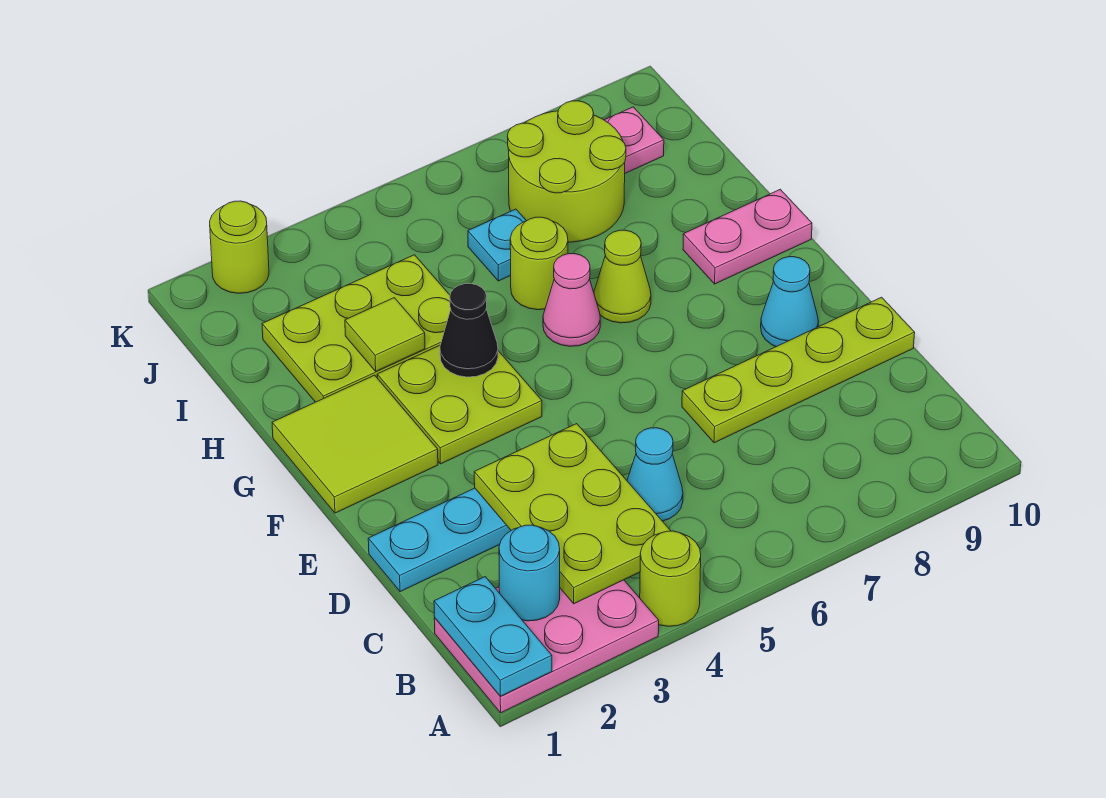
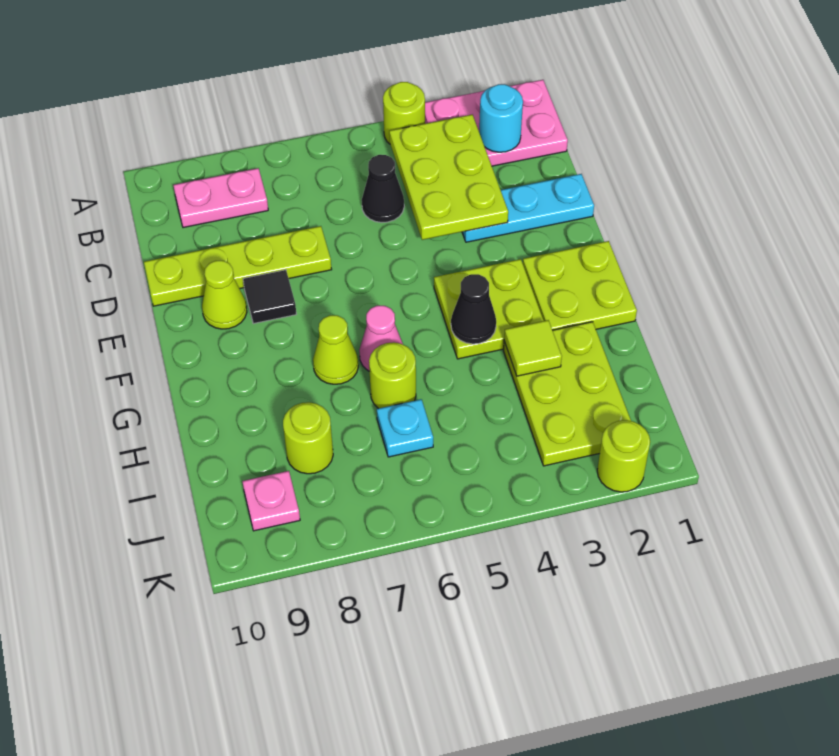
cyan 1x2 plate [434,577,552,696] -> none
cyan 1x1 cone [627,428,683,521] -> black 1x1 cone [362,155,404,223]
none -> black 1x1 tile [243,270,296,324]
cyan 1x1 cone [761,257,819,347] -> lime 1x1 cone [202,261,247,329]
lime 2x2 tile [272,375,438,513] -> lime 2x2 plate [523,241,637,330]
pink 1x2 plate [683,189,812,284] -> pink 1x2 plate moved to [173,168,268,228]
lime 2x3 plate [262,255,451,402] -> lime 2x3 plate turned to [504,322,631,466]
lime 2x2 round brick [507,101,626,242] -> lime 1x1 round brick [283,402,333,474]

